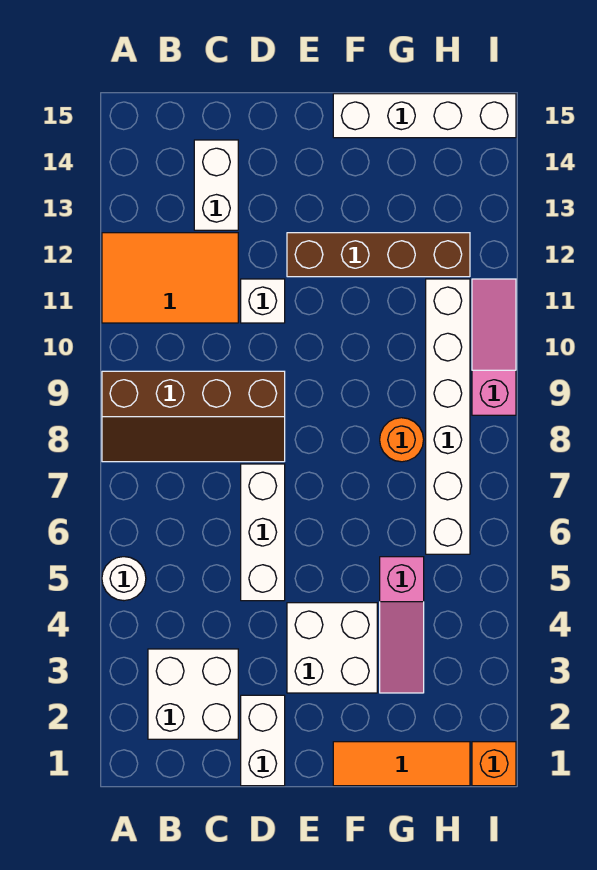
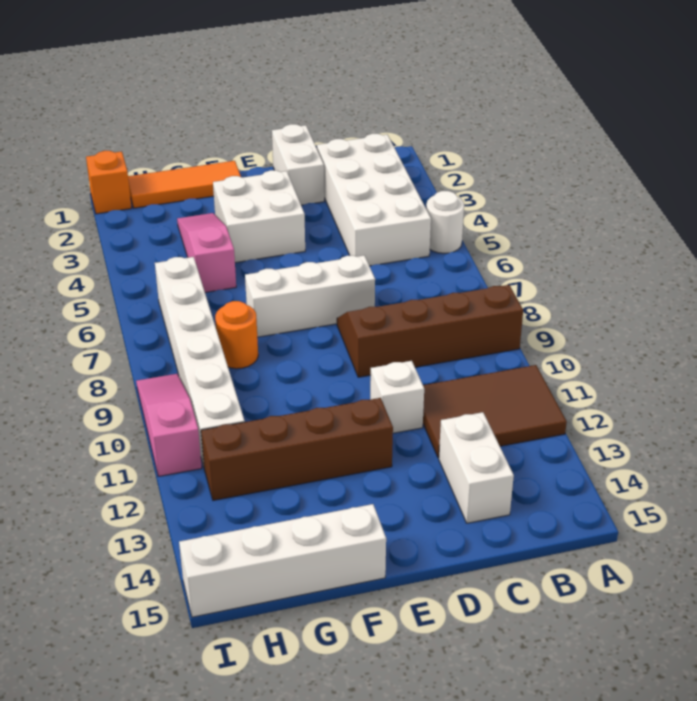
orange 2x3 tile [102,233,238,323] -> brown 2x3 tile [423,365,567,458]
white 2x2 brick [148,649,238,739] -> white 2x4 brick [317,134,431,266]
white 1x3 brick [241,464,285,601] -> white 1x3 brick turned to [245,255,375,337]
pink 1x3 slope [472,279,516,415] -> pink 1x3 slope turned to [136,374,202,476]

